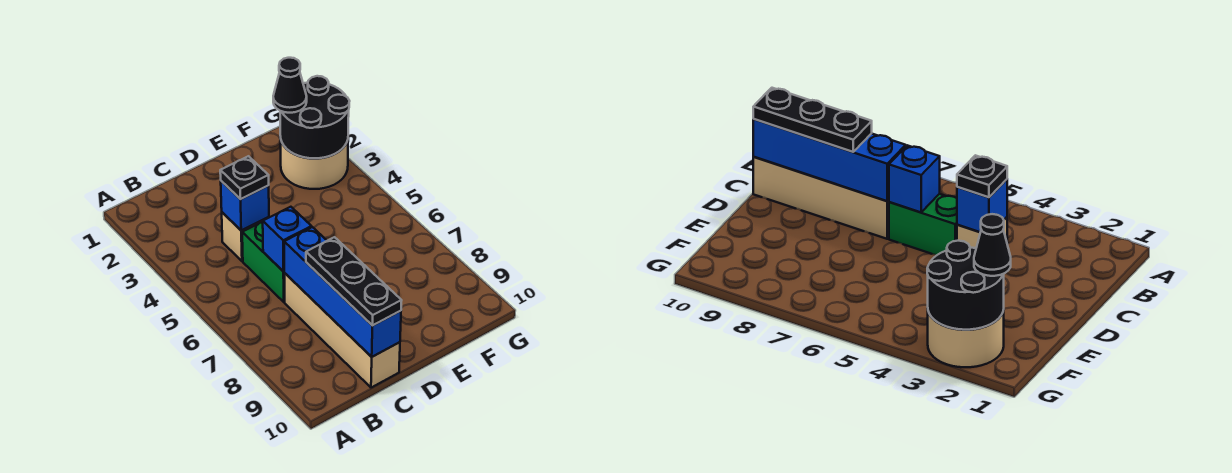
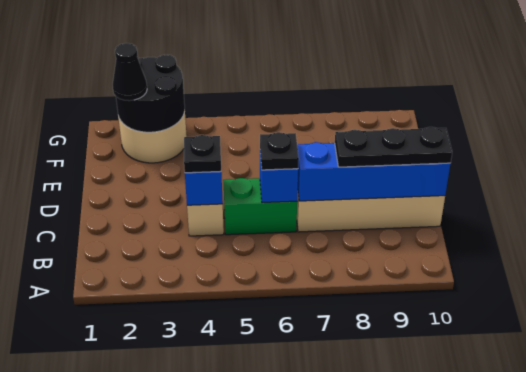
none -> black 1x1 plate [260,132,299,170]

